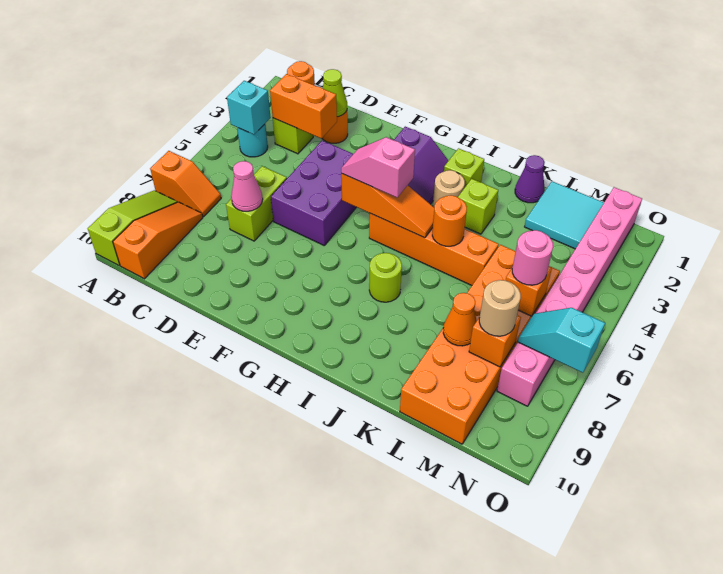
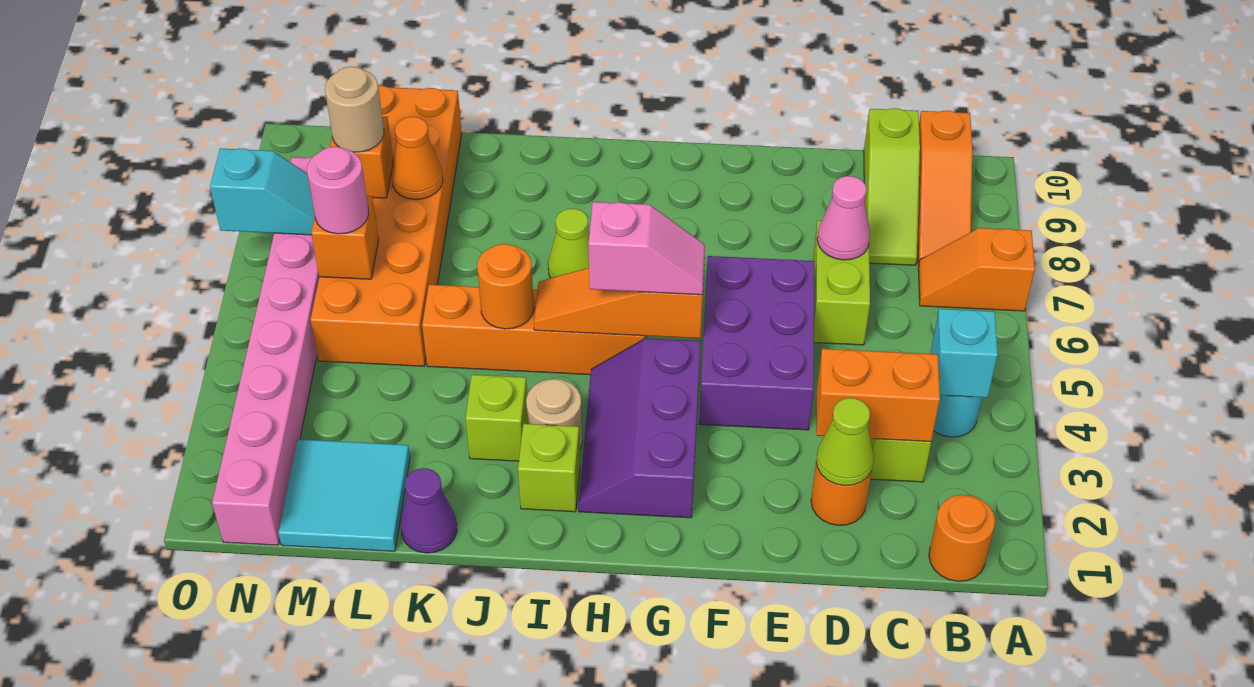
lime 1x3 slope [88,190,177,266] -> lime 1x3 slope moved to [864,108,920,265]
lime 1x1 round brick [369,253,402,302] -> lime 1x1 cone [548,209,589,278]

